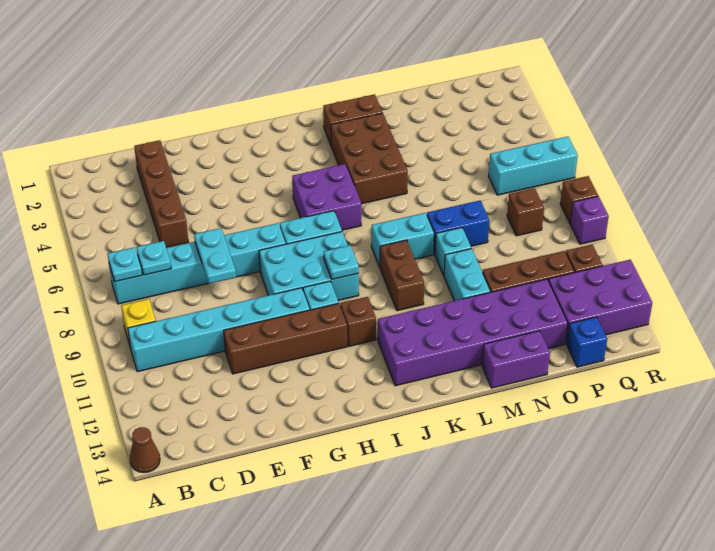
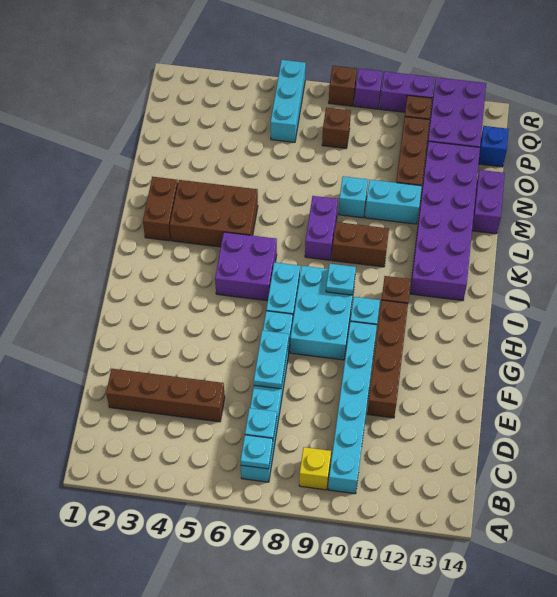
brown 1x1 cone [130,427,160,473] -> none
cyan 1x2 plate [194,228,236,284] -> cyan 1x2 plate turned to [254,331,289,389]
cyan 1x2 brick [371,213,434,267] -> purple 1x2 brick [305,196,338,260]
blue 1x2 brick [427,201,489,254] -> none
none -> purple 1x2 brick [380,71,434,112]

